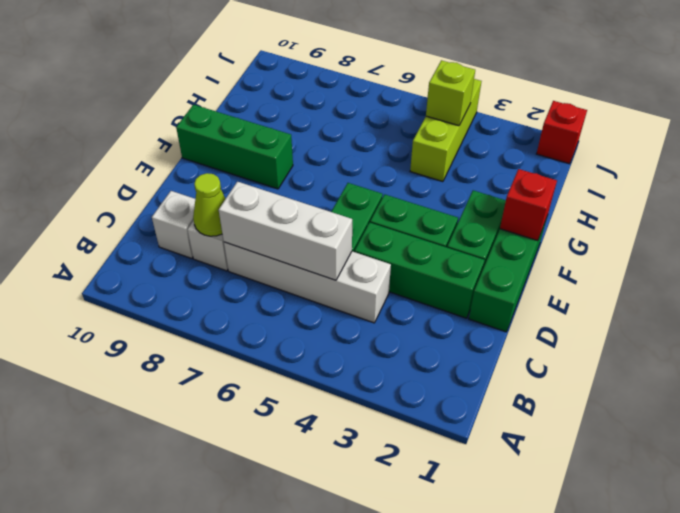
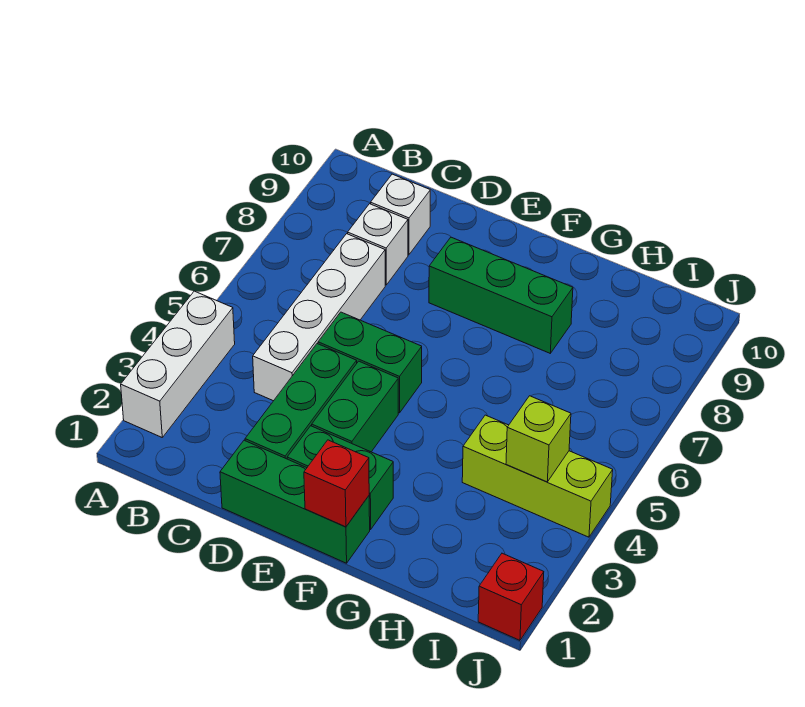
white 1x3 brick [219,182,352,280] -> white 1x3 brick moved to [121,291,235,437]
lime 1x1 cone [193,173,225,236] -> none
green 1x3 brick [176,105,293,189] -> green 1x3 brick turned to [429,237,573,353]

